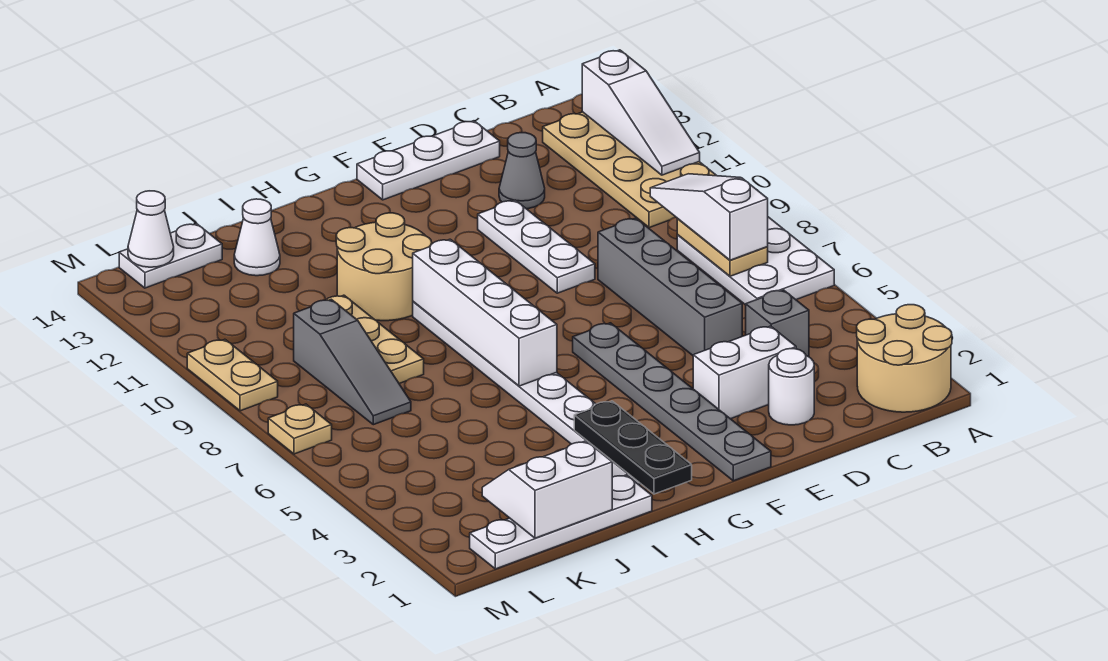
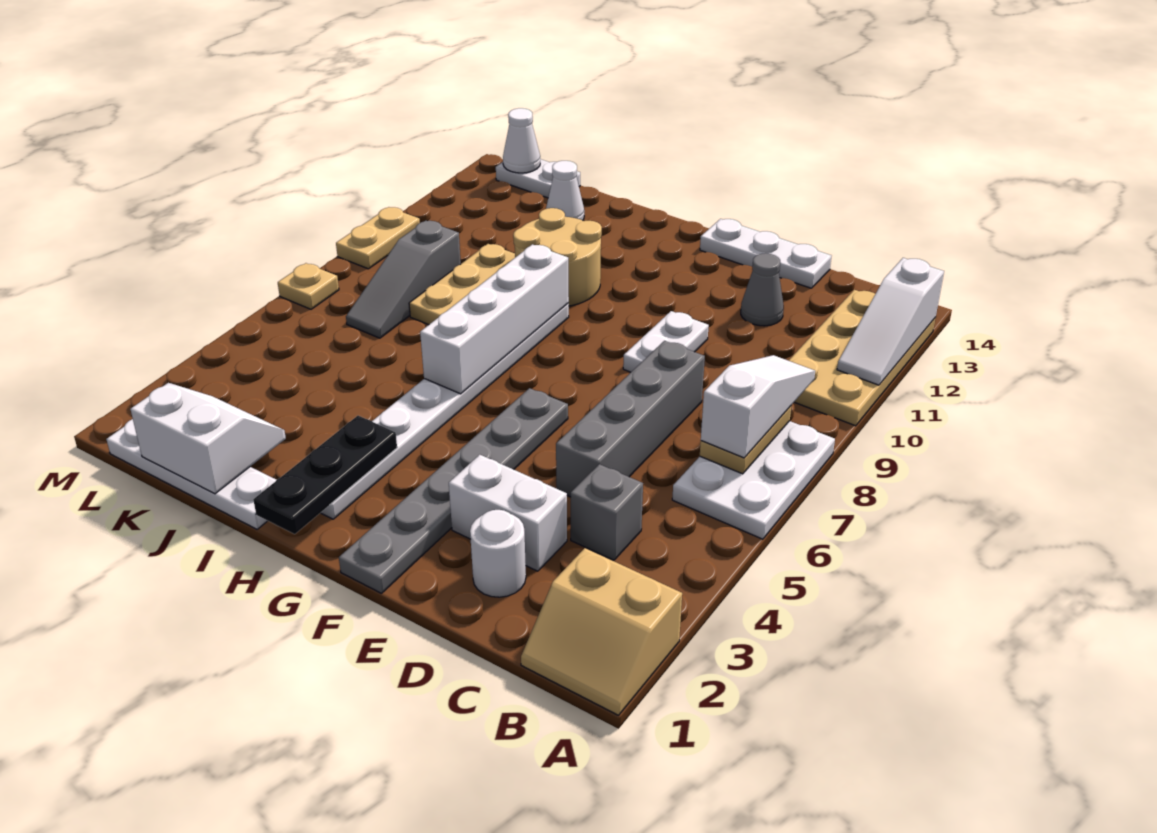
tan 2x2 round brick [857,305,952,412] -> tan 2x2 slope [521,548,682,715]
white 1x3 plate [478,200,595,293] -> white 1x2 plate [623,311,709,372]

